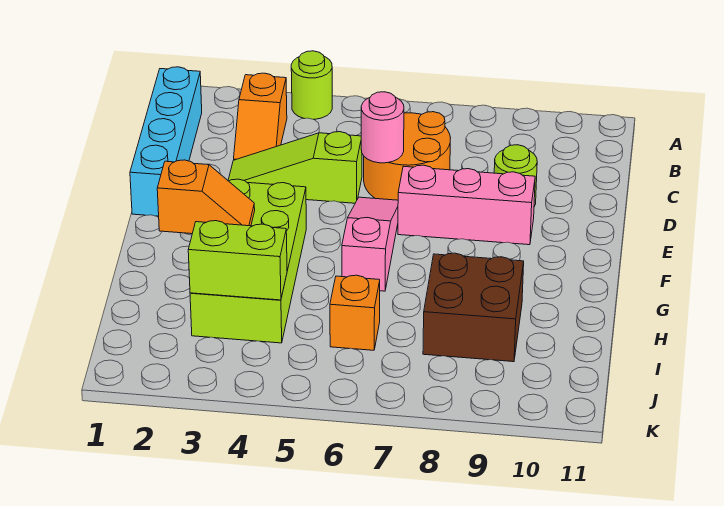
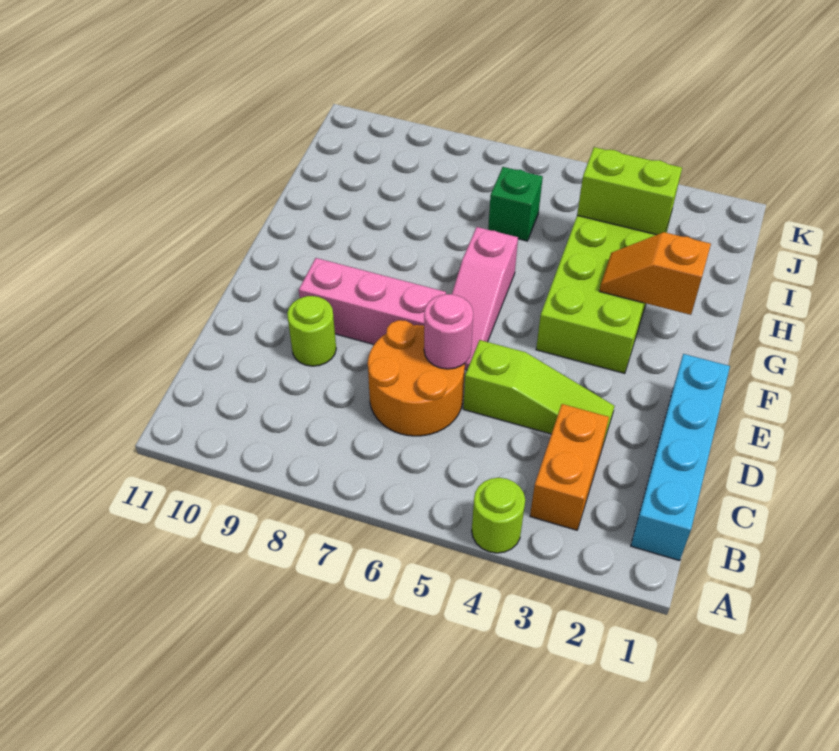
orange 1x2 slope [234,73,287,160] -> orange 1x2 brick [530,404,609,530]
brown 2x2 brick [423,253,524,362] -> none
orange 1x1 brick [330,275,380,350] -> green 1x1 brick [488,167,543,241]

